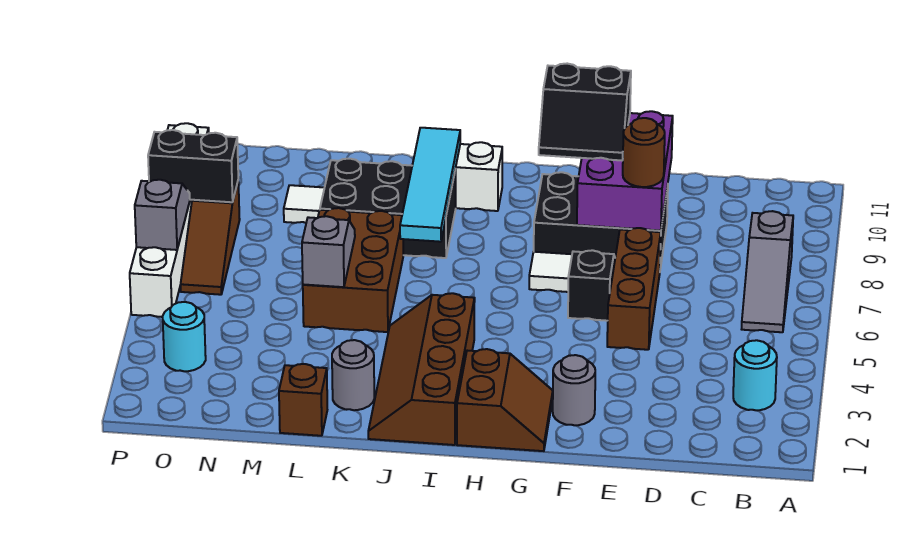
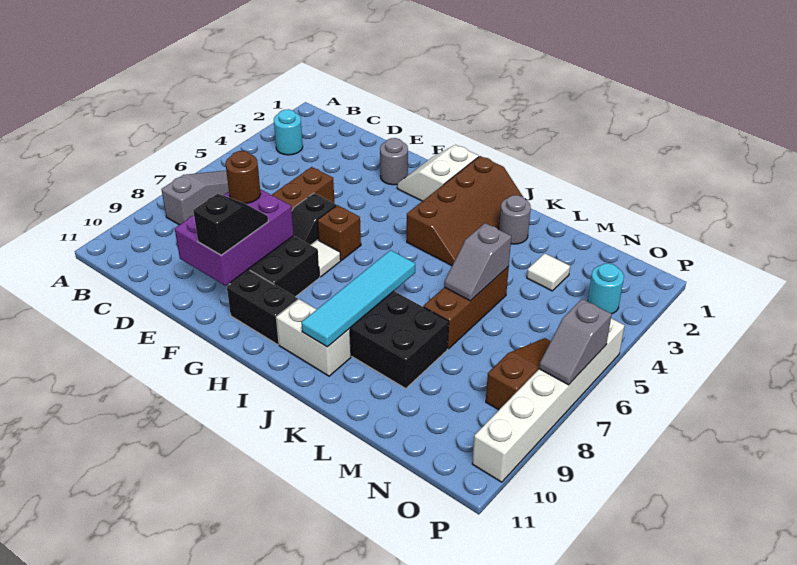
black 2x2 slope [539,64,631,160] -> black 1x2 slope [193,194,268,255]
brown 2x2 slope [457,349,553,451] -> white 2x2 slope [397,145,479,201]
brown 2x3 brick [303,208,403,332] -> brown 1x3 brick [423,267,509,349]
brown 1x1 brick [279,364,327,436] -> brown 1x1 brick moved to [317,205,361,260]
white 1x1 tile [284,185,325,223] -> white 1x1 tile moved to [527,253,570,291]
black 1x2 brick [148,130,238,202] -> black 1x2 brick moved to [227,270,298,345]

